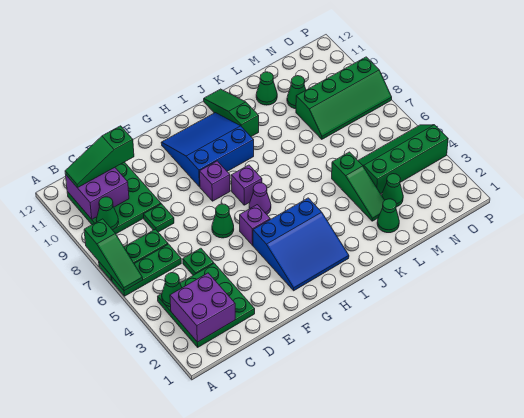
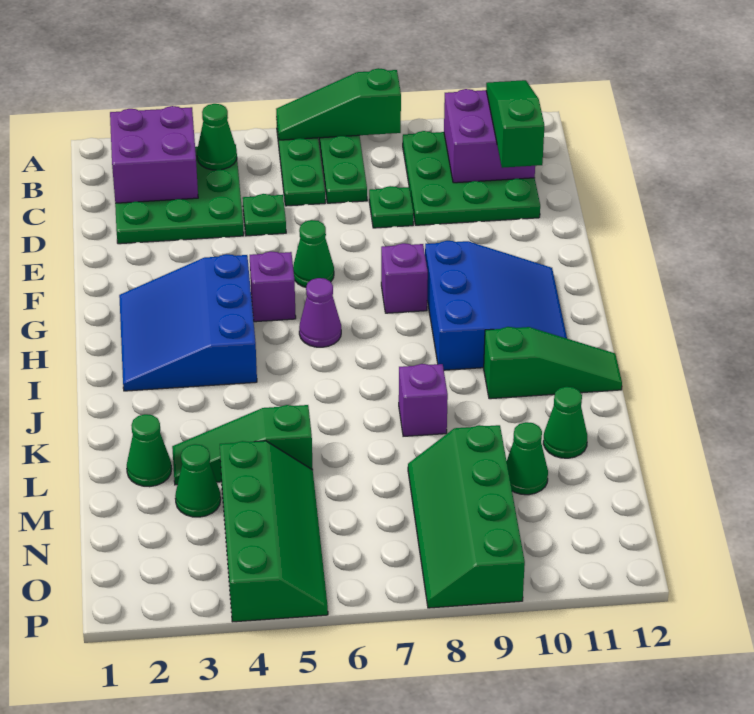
green 1x1 cone [96,197,119,230] -> none
purple 1x1 brick [231,165,262,205] -> purple 1x1 brick moved to [399,364,448,436]

